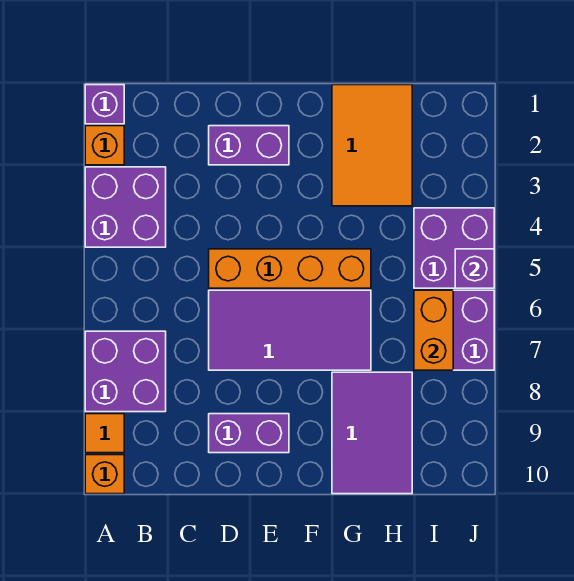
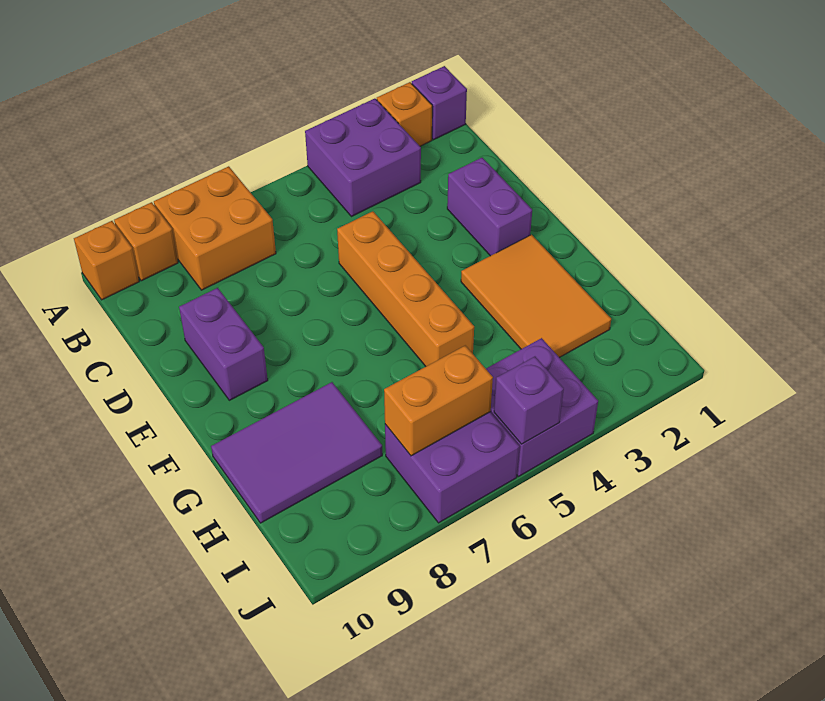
purple 2x2 brick [85,331,166,412] -> orange 2x2 brick [154,166,276,290]
orange 1x1 tile [85,414,124,453] -> orange 1x1 brick [114,202,178,281]
purple 2x4 tile [209,290,371,370] -> none
orange 2x3 tile [332,85,412,206] -> orange 2x3 tile turned to [461,235,611,358]

